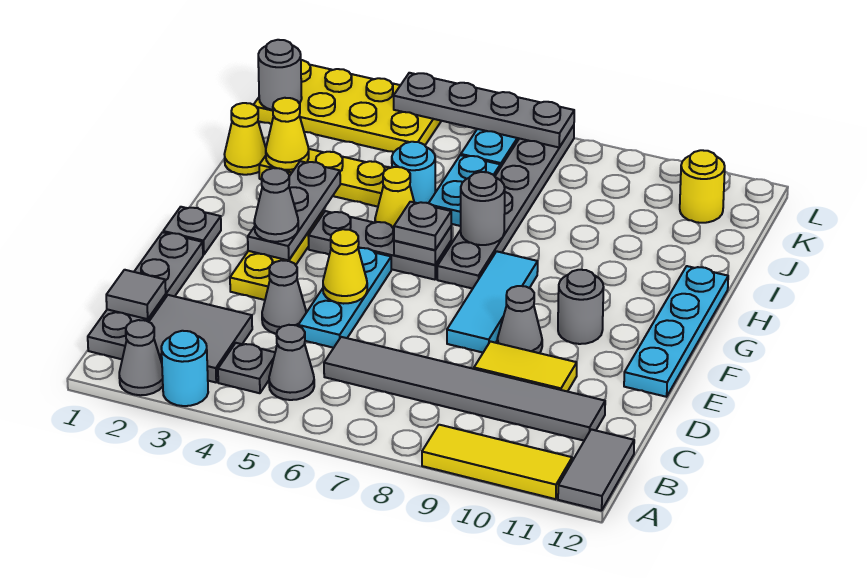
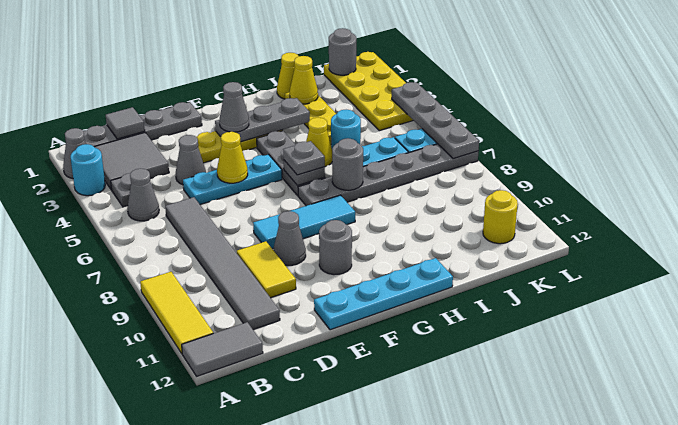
grey 1x1 plate [163,207,221,255] -> none

